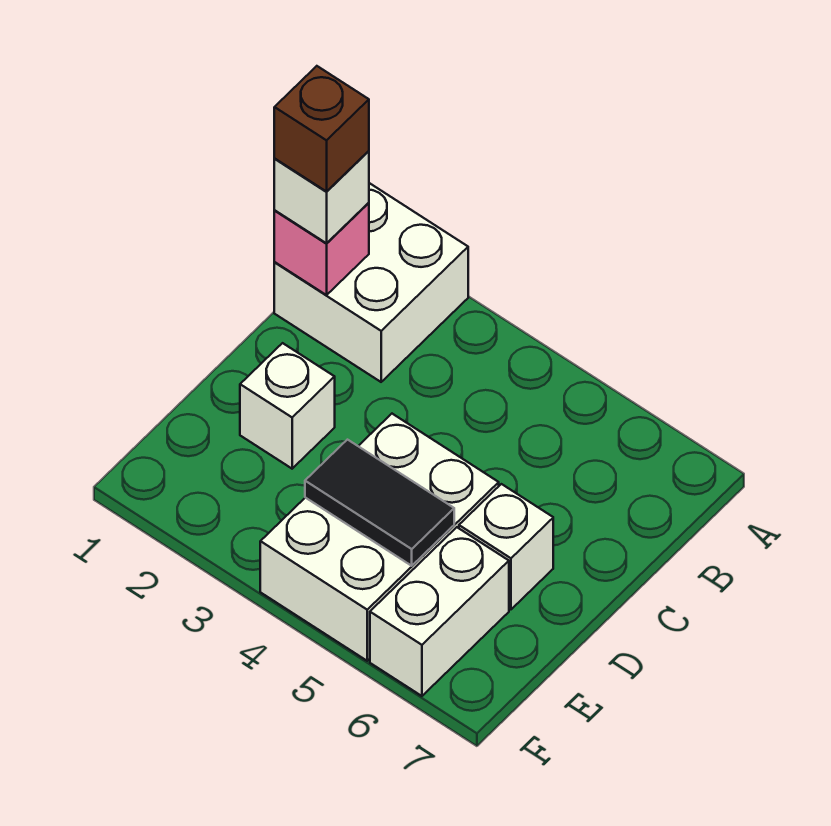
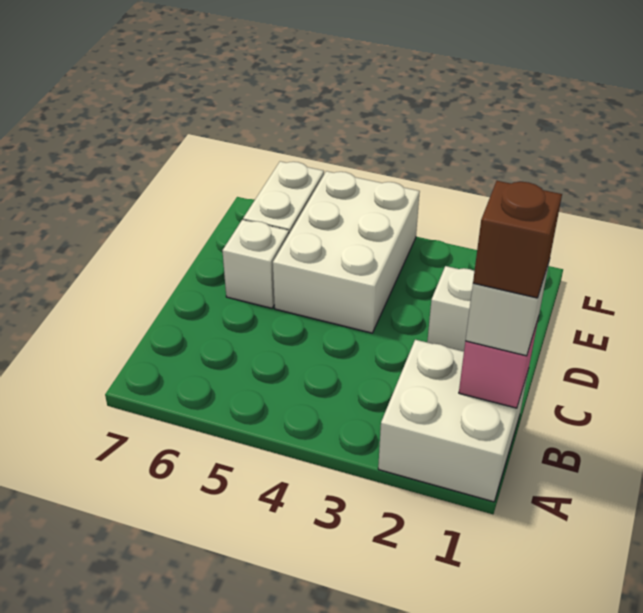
black 1x2 tile [305,440,454,566] -> none

